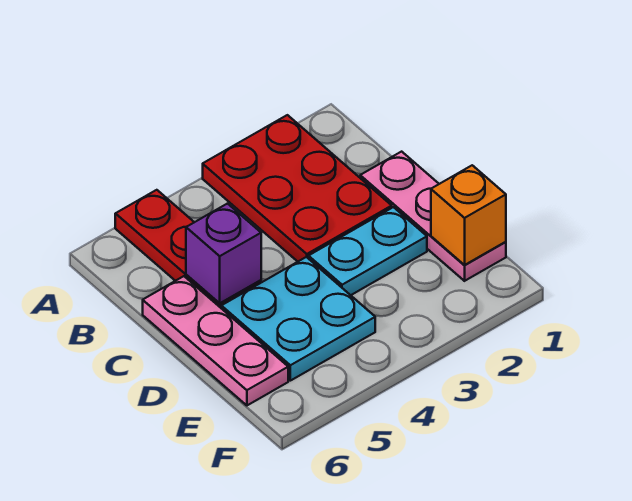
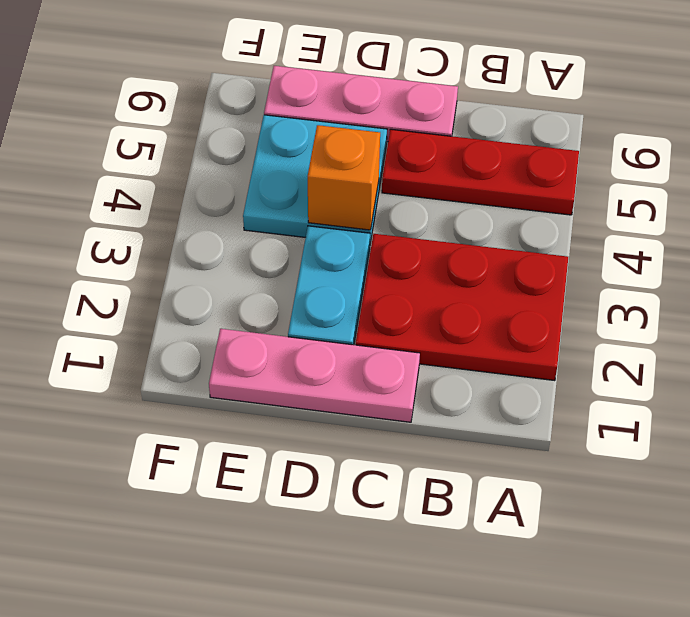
purple 1x1 brick [186,204,261,303] -> none
orange 1x1 brick [431,165,506,265] -> orange 1x1 brick moved to [308,125,380,230]

